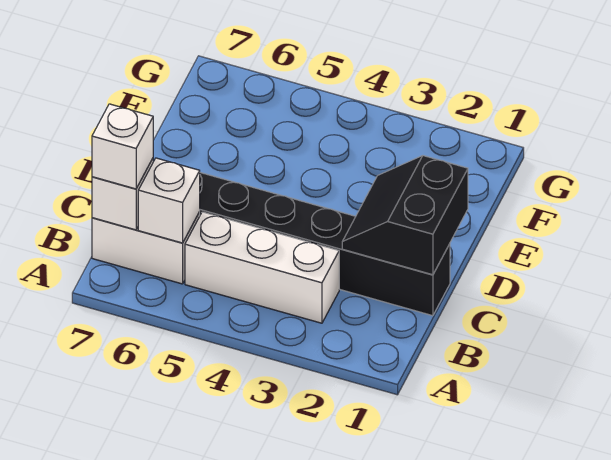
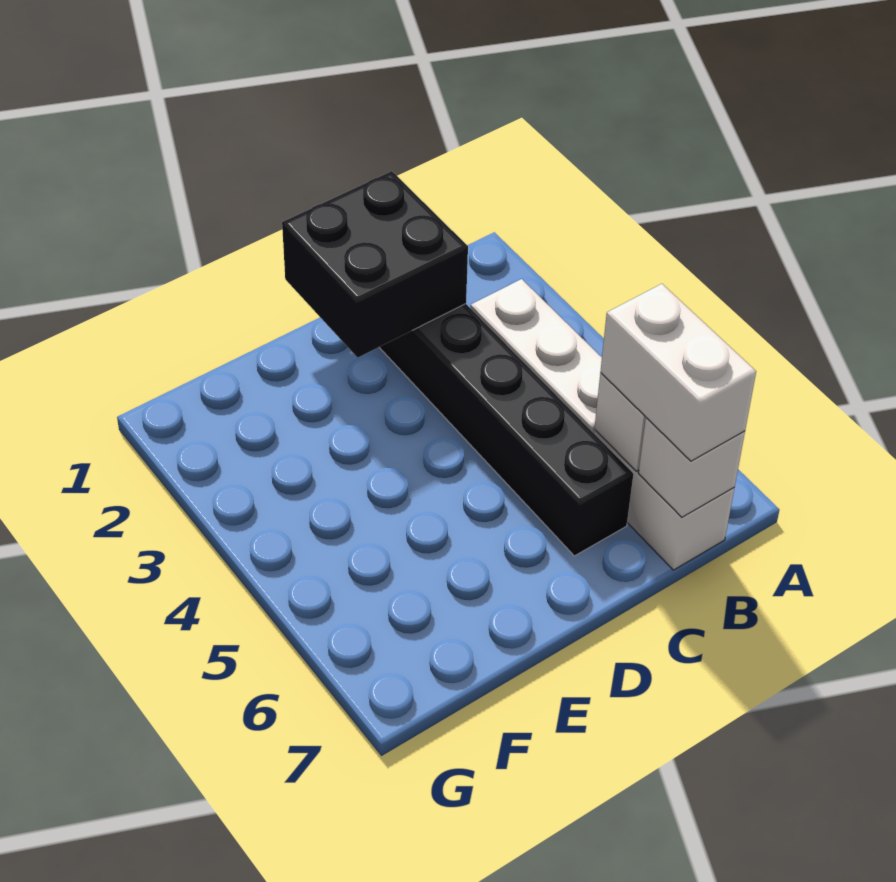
white 1x1 brick [92,104,153,189] -> white 1x2 brick [600,284,756,461]
black 2x2 slope [342,156,468,275] -> black 2x2 brick [282,171,468,357]

